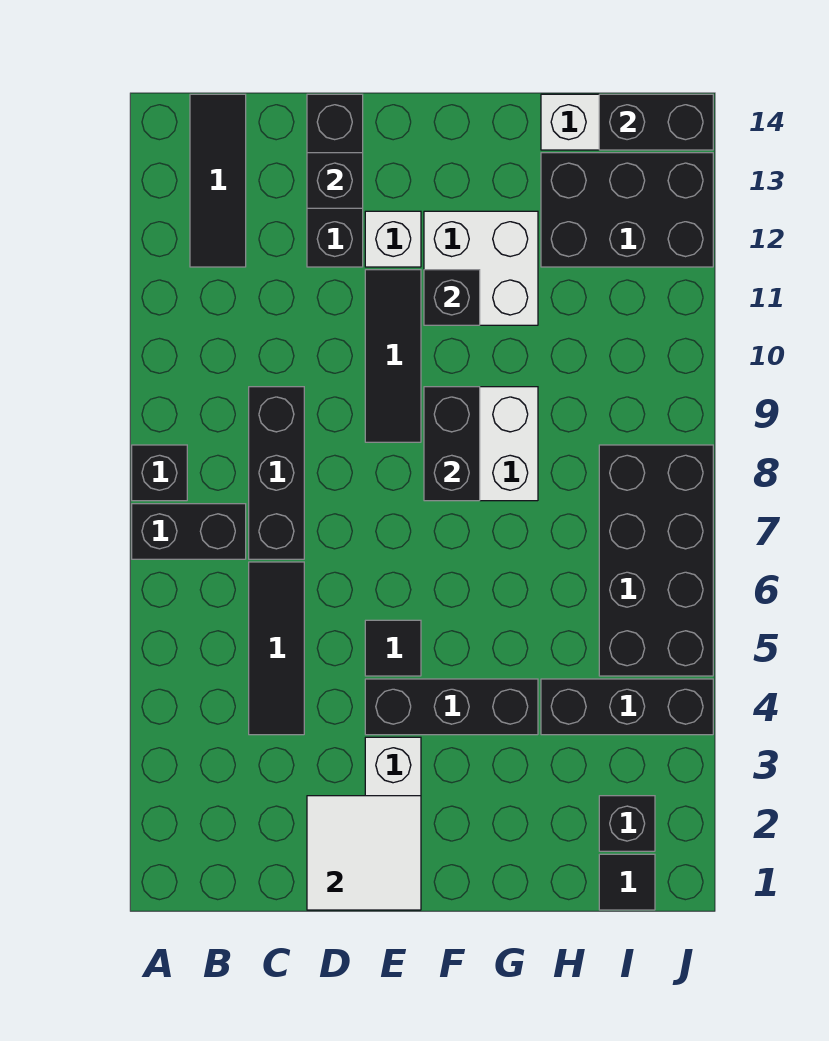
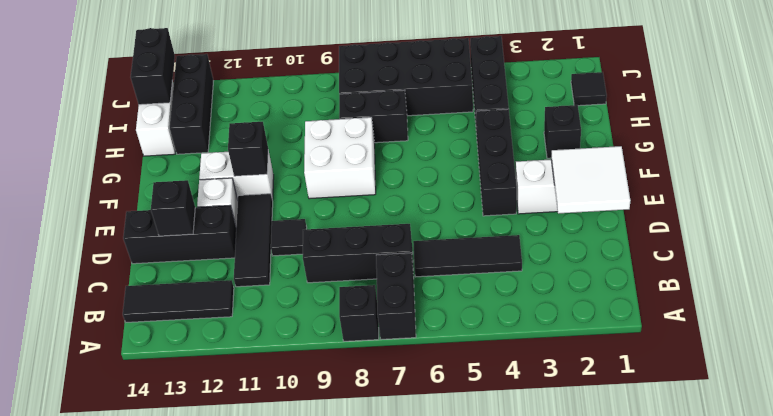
black 1x1 tile [365,620,421,676] -> black 1x1 tile moved to [271,219,307,256]
black 1x3 tile [365,270,421,442] -> black 1x3 tile turned to [234,194,273,287]
black 1x2 brick [424,387,480,501] -> black 1x2 brick moved to [339,90,408,143]
white 2x2 brick [424,211,538,325] -> white 1x2 brick [199,150,274,200]
black 2x3 brick [541,153,713,267] -> black 1x3 brick [170,54,214,154]
black 1x1 brick [599,796,655,851] -> black 1x1 brick moved to [544,105,581,158]

